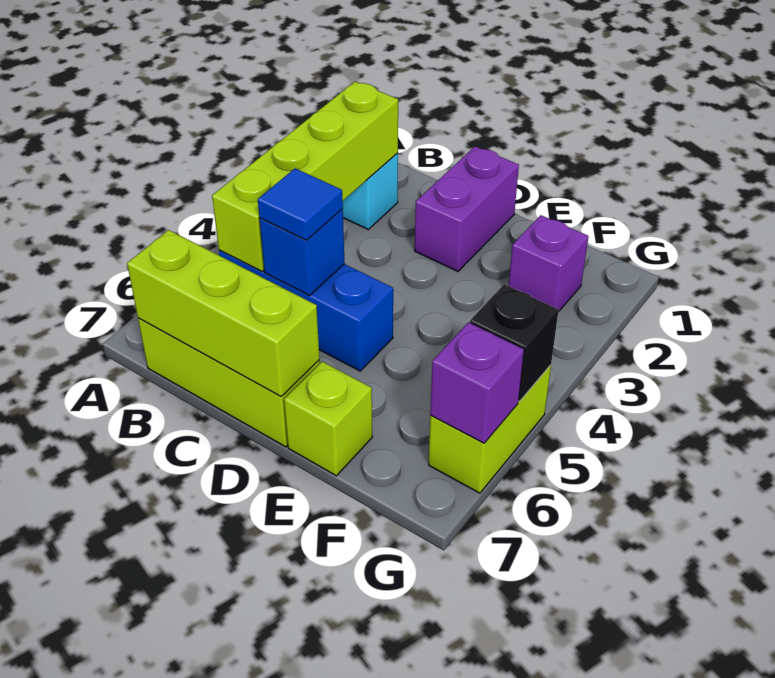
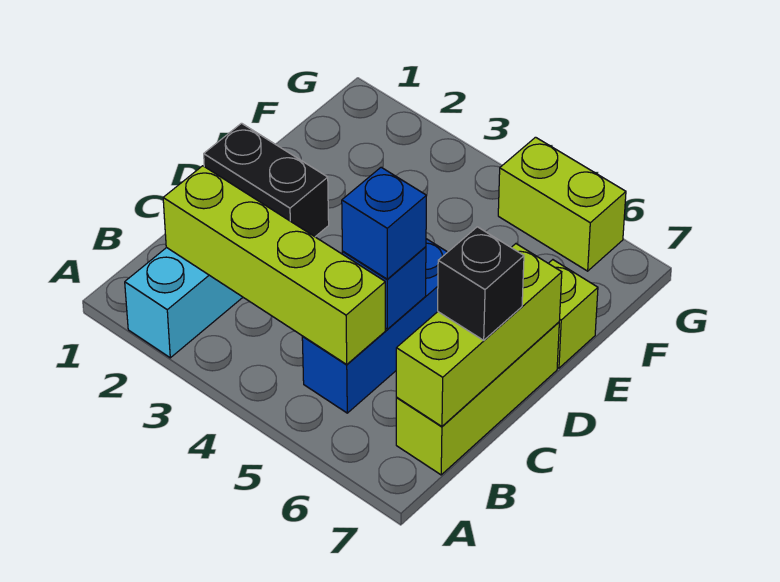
blue 1x1 tile [258,169,343,240] -> blue 1x1 brick [342,167,427,279]
purple 1x2 brick [415,146,519,271] -> black 1x2 brick [204,123,329,237]
purple 1x1 brick [509,215,589,312] -> none
black 1x1 brick [470,284,559,401] -> black 1x1 brick moved to [438,227,524,340]
purple 1x1 brick [430,322,524,443] -> none

